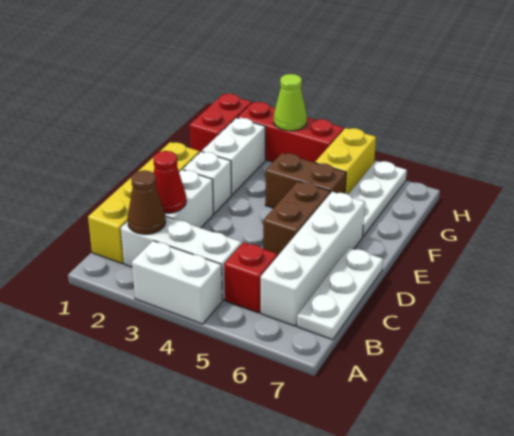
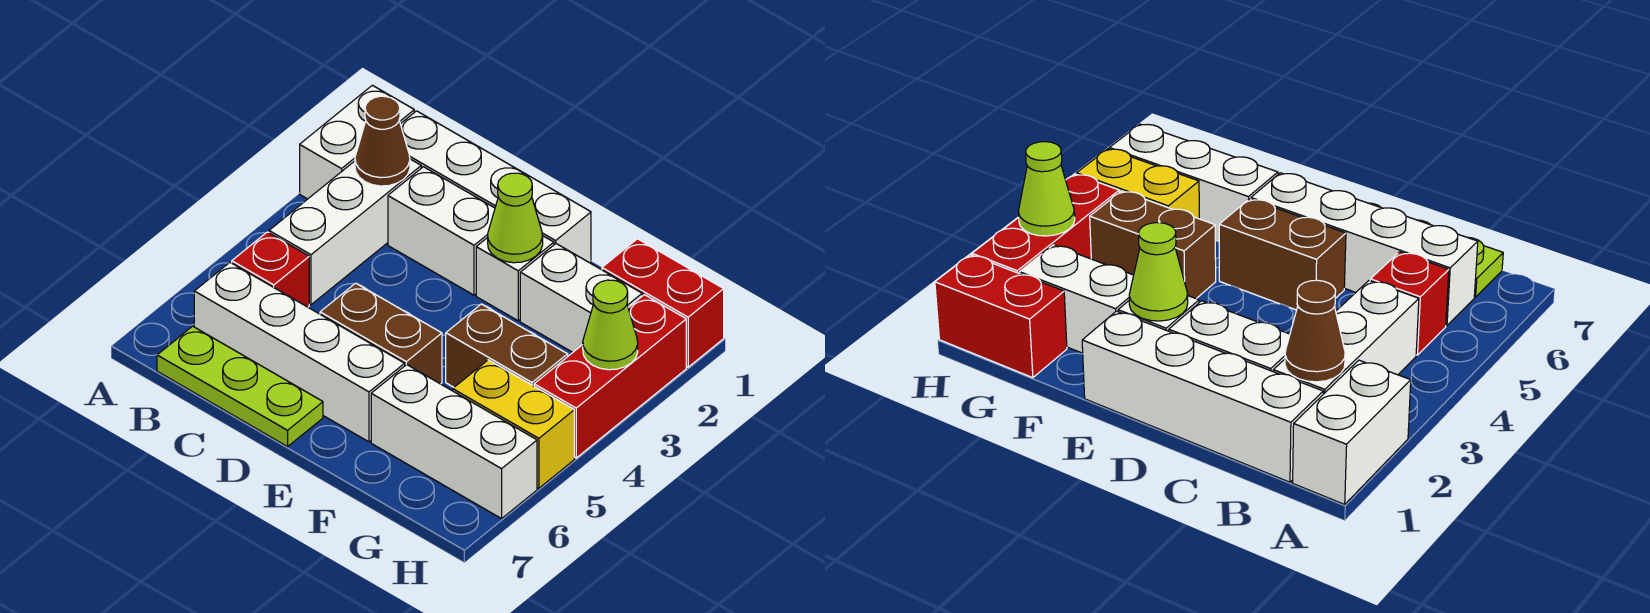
white 1x2 brick [132,241,222,324] -> white 1x2 brick moved to [300,85,414,199]
yellow 1x4 brick [88,142,200,264] -> white 1x4 brick [401,111,591,263]
white 1x3 plate [297,248,383,340] -> lime 1x3 plate [157,326,323,447]
red 1x1 cone [153,151,186,213] -> none
none -> lime 1x1 cone [488,173,543,263]
brown 1x2 brick [265,153,346,208] -> brown 1x2 brick turned to [446,304,568,387]
white 1x3 plate [348,161,407,236] -> white 1x3 brick [371,365,537,519]

